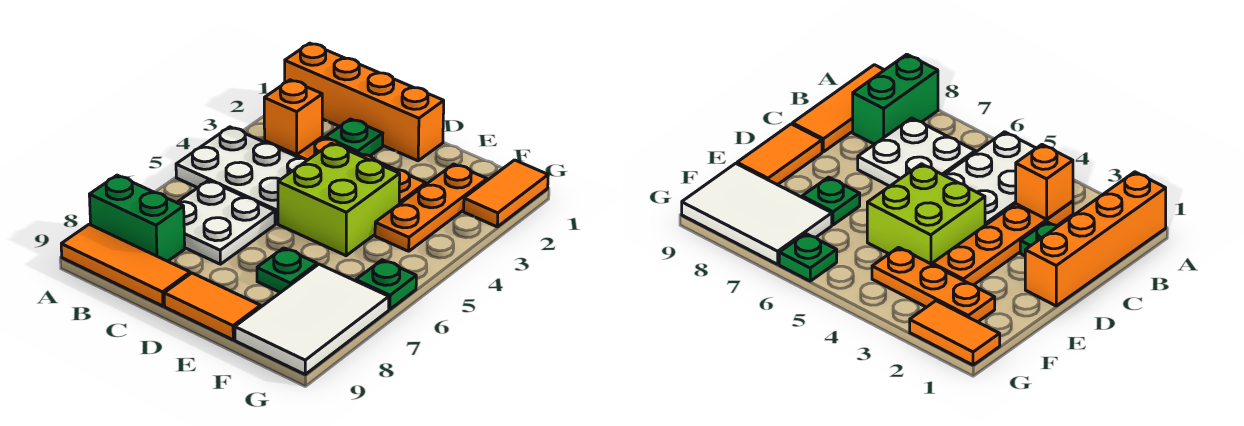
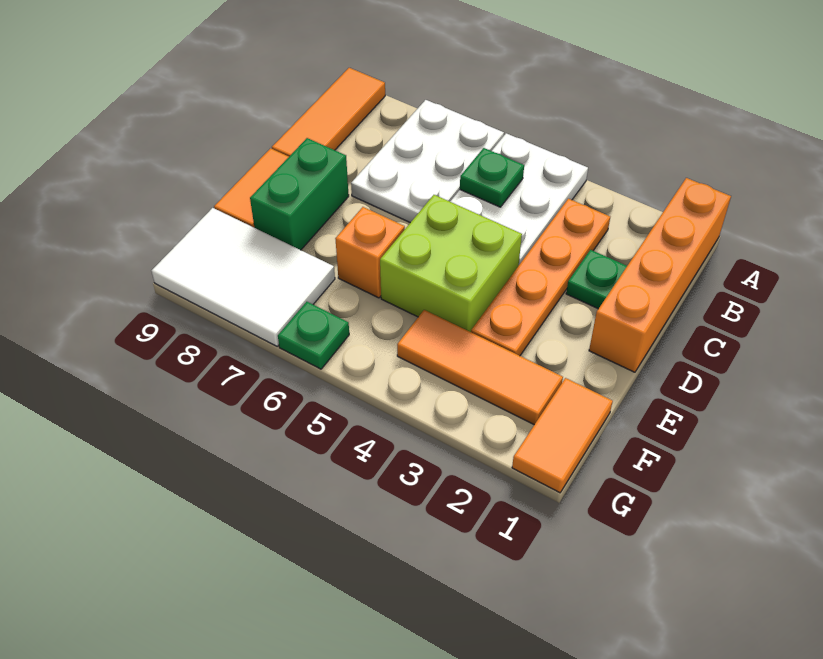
green 1x2 brick [89,175,185,261] -> green 1x2 brick moved to [250,138,349,250]
orange 1x1 brick [264,80,322,154] -> orange 1x1 brick moved to [335,207,405,298]
white 2x2 plate [177,180,275,264] -> white 2x3 plate [351,100,504,223]
green 1x1 plate [257,248,317,293] -> green 1x1 plate moved to [460,148,524,207]
orange 1x3 plate [375,164,487,251] -> orange 1x3 tile [397,310,563,425]
orange 1x2 tile [464,160,548,227] -> orange 1x2 tile turned to [512,378,613,493]

